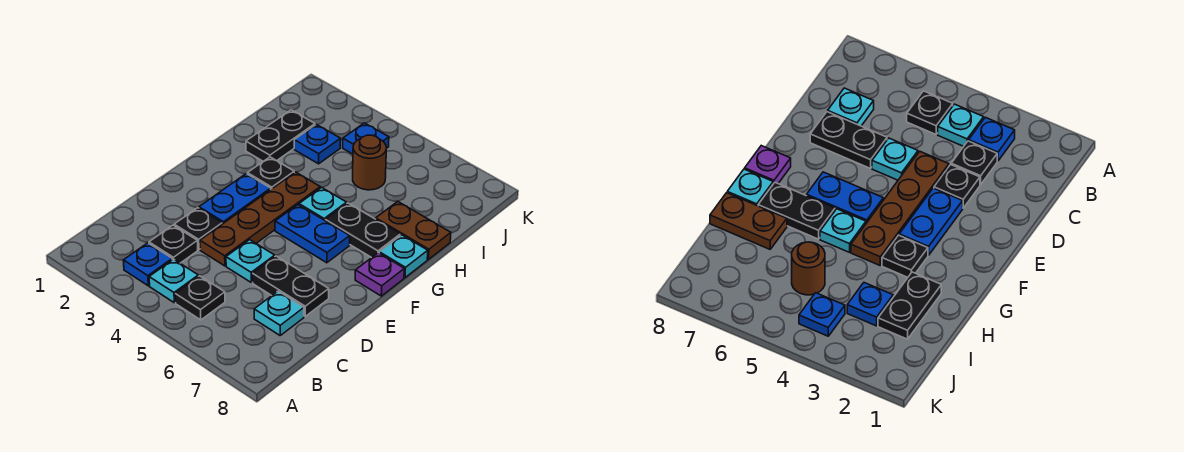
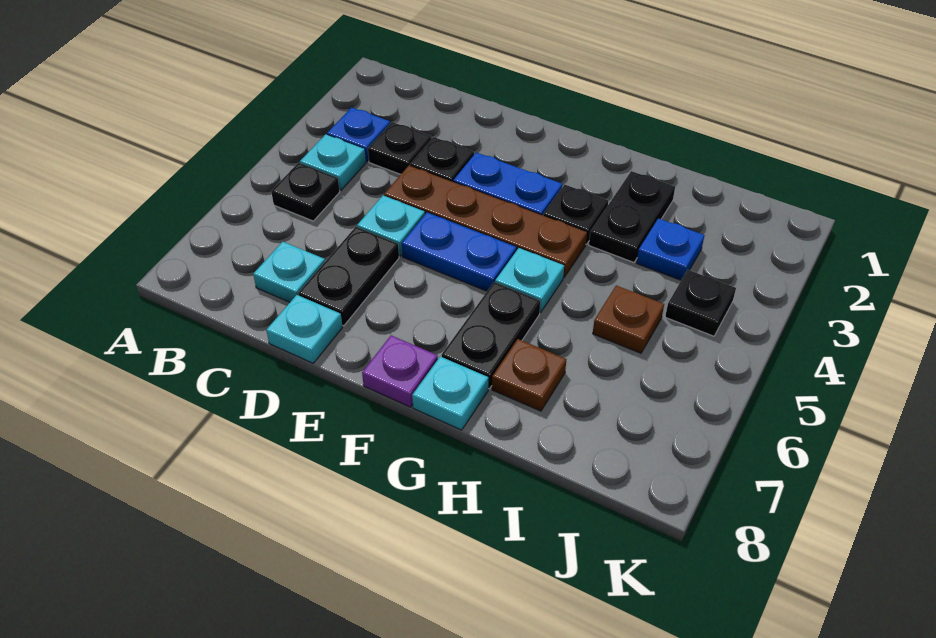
none -> cyan 1x1 plate [266,295,342,363]
blue 1x2 plate [275,205,350,263] -> blue 1x2 plate turned to [402,212,516,291]
black 1x2 plate [246,110,315,161] -> black 1x2 plate turned to [589,171,675,262]
brown 1x2 plate [376,202,451,259] -> brown 1x1 plate [492,339,566,411]
brown 1x1 round brick [353,135,386,190] -> brown 1x1 plate [593,286,664,353]
blue 1x1 plate [343,123,389,154] -> black 1x1 plate [665,270,736,336]

